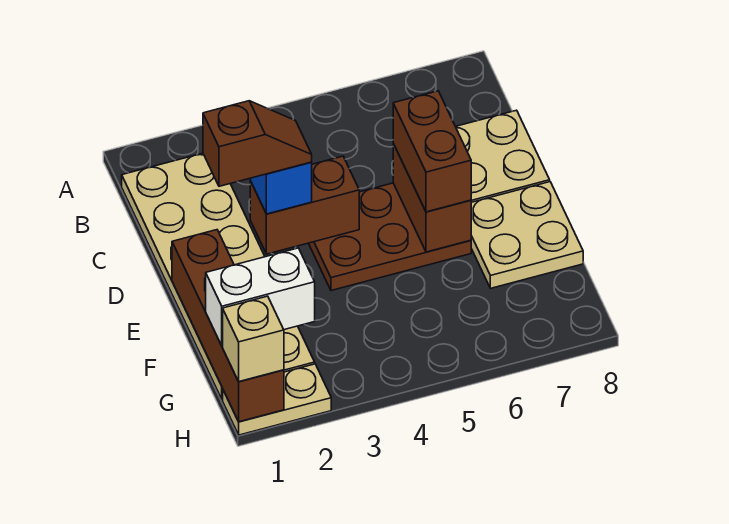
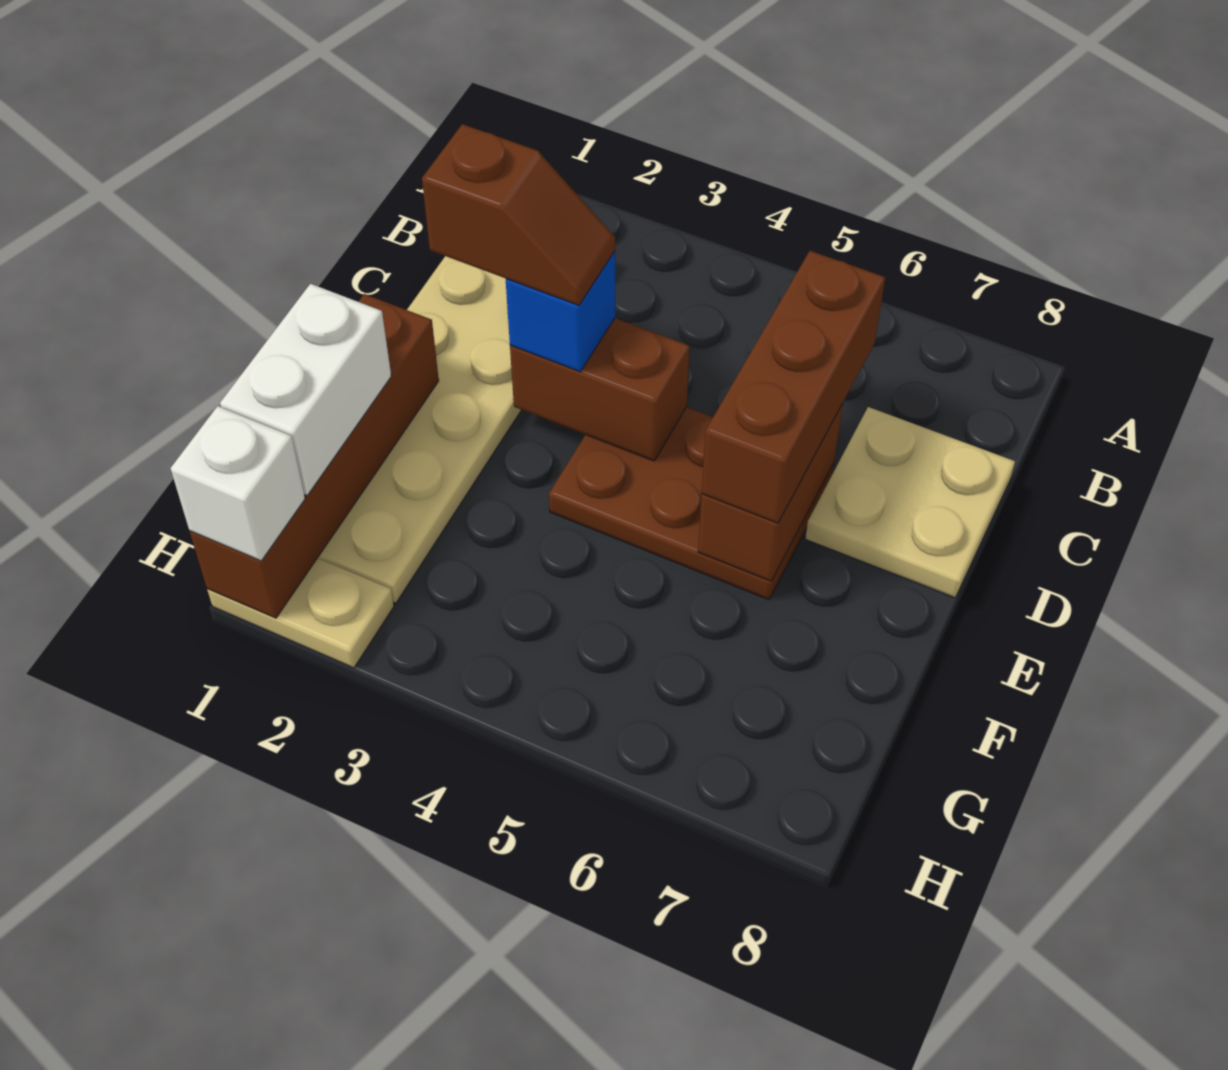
brown 1x2 brick [393,91,471,212] -> brown 1x3 brick [702,251,885,523]
tan 2x2 plate [471,182,583,288] -> none
white 1x2 brick [206,248,315,346] -> white 1x2 brick turned to [220,284,391,496]
tan 1x1 brick [223,296,284,382] -> white 1x1 brick [171,406,305,561]

